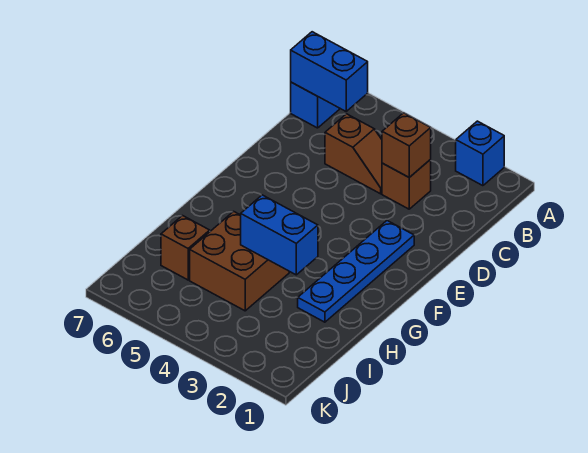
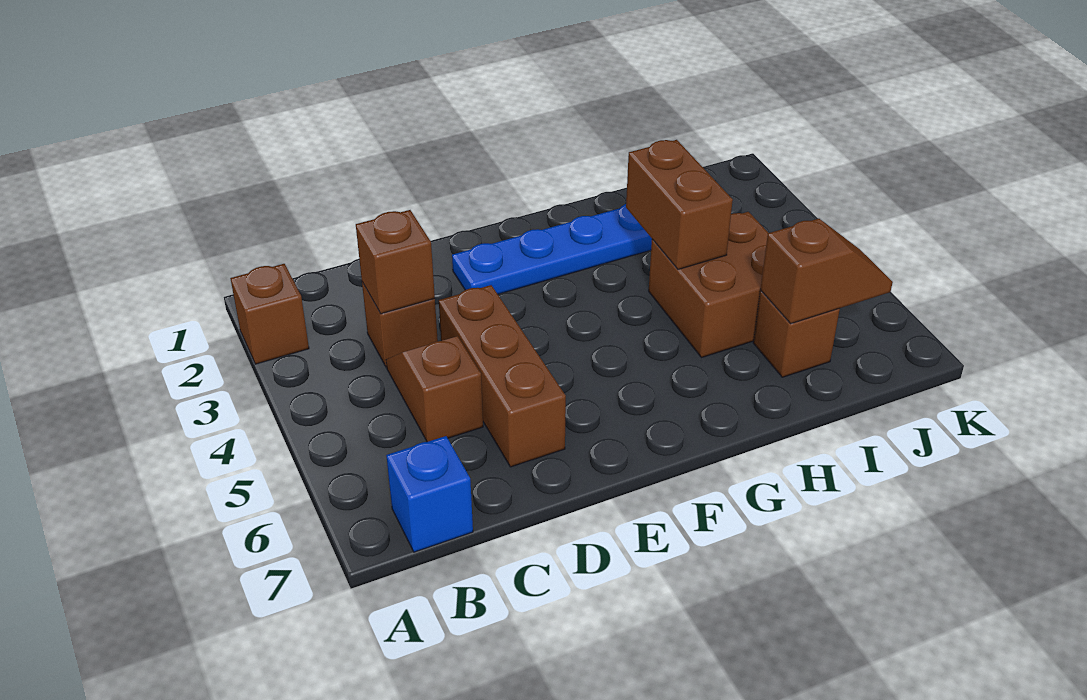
blue 1x1 brick [456,121,504,186] -> brown 1x1 brick [230,264,309,364]
blue 1x2 brick [291,32,368,111] -> none
none -> brown 1x3 brick [439,285,566,467]
blue 1x2 brick [241,195,318,275] -> brown 1x2 brick [626,140,733,269]
none -> brown 1x2 slope [760,219,893,323]

